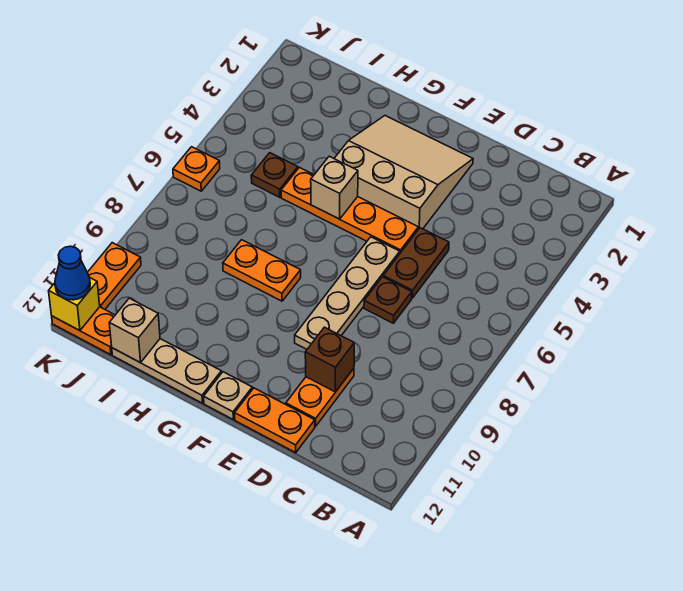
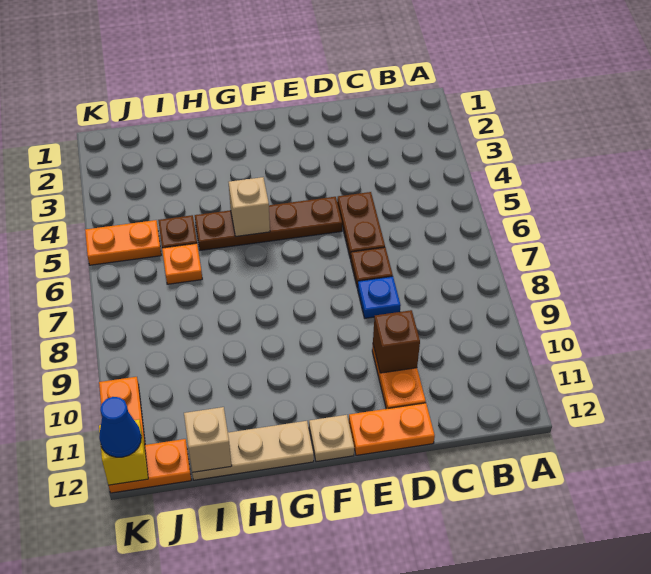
none -> blue 1x1 plate [358,276,401,318]
tan 3x3 slope [334,116,473,229] -> none
orange 1x4 plate [281,167,418,253] -> brown 1x4 plate [195,197,342,250]
tan 1x4 plate [295,237,400,349] -> none
orange 1x2 plate [223,240,301,301] -> orange 1x2 plate moved to [85,220,161,265]
orange 1x1 plate [173,147,220,191] -> orange 1x1 plate moved to [162,243,202,284]

